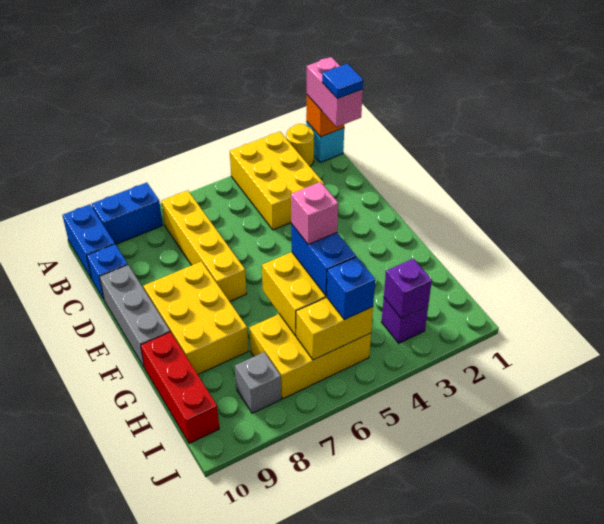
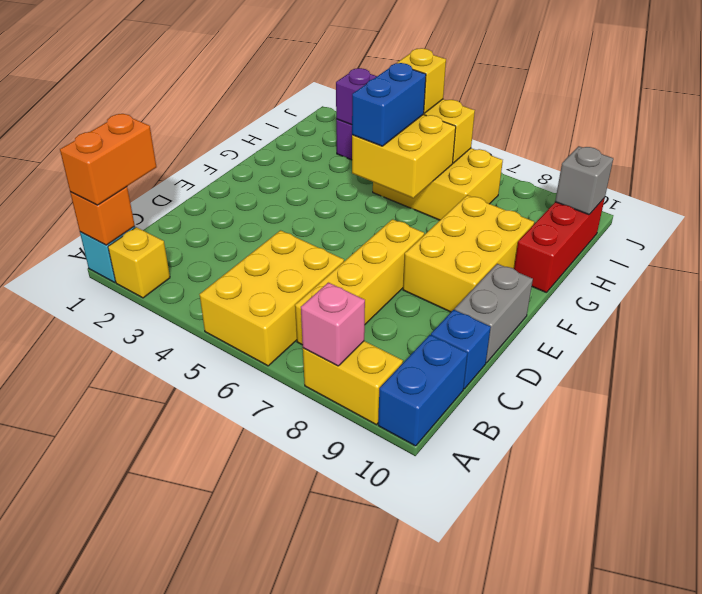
pink 1x2 brick [307,57,363,127] -> orange 1x2 brick [60,114,156,205]
yellow 1x1 round brick [286,124,314,166] -> yellow 1x1 brick [108,227,170,298]
yellow 2x3 brick [230,132,324,230] -> yellow 2x3 brick moved to [200,230,344,366]
blue 1x2 brick [92,183,163,244] -> yellow 1x2 brick [303,341,403,425]
blue 1x1 tile [322,64,363,99] -> none
grey 1x3 brick [100,265,170,368] -> grey 1x2 brick [455,264,533,363]
pink 1x1 brick [291,182,338,244] -> pink 1x1 brick moved to [301,283,365,366]
blue 1x1 brick [327,257,375,320] -> yellow 1x1 brick [397,48,446,113]
grey 1x1 brick [235,352,281,413] -> grey 1x1 brick moved to [555,146,613,215]

